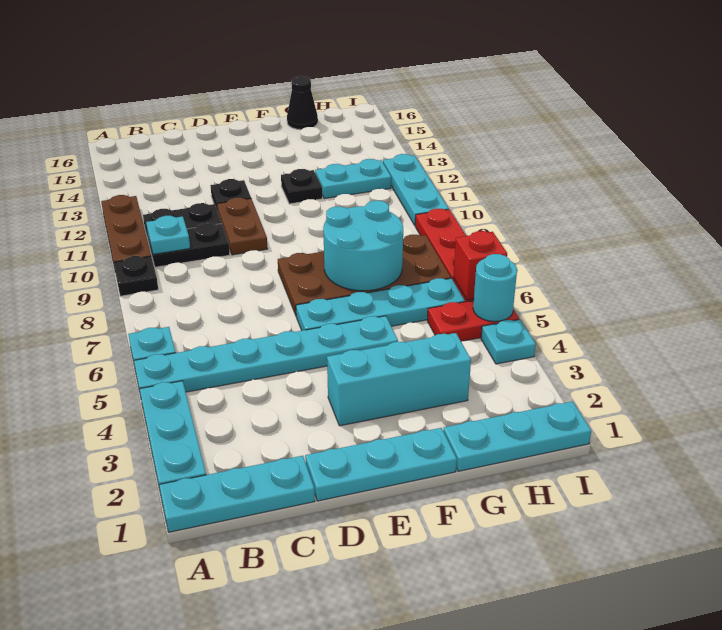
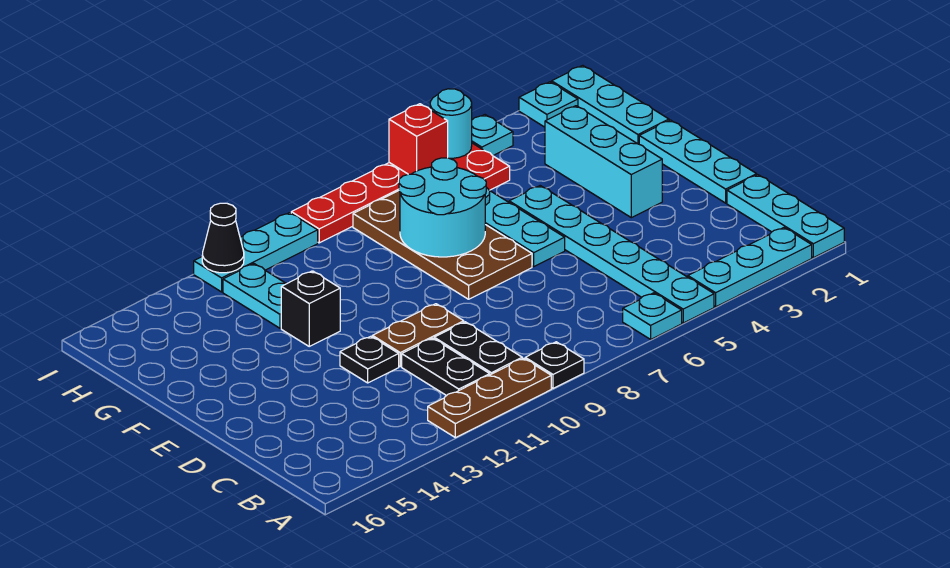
cyan 1x1 plate [146,216,190,254] -> cyan 1x1 plate moved to [519,82,578,127]
black 1x1 plate [281,169,322,204] -> black 1x1 brick [281,271,340,346]
black 1x1 cone [287,76,318,130] -> black 1x1 cone moved to [202,203,244,273]

